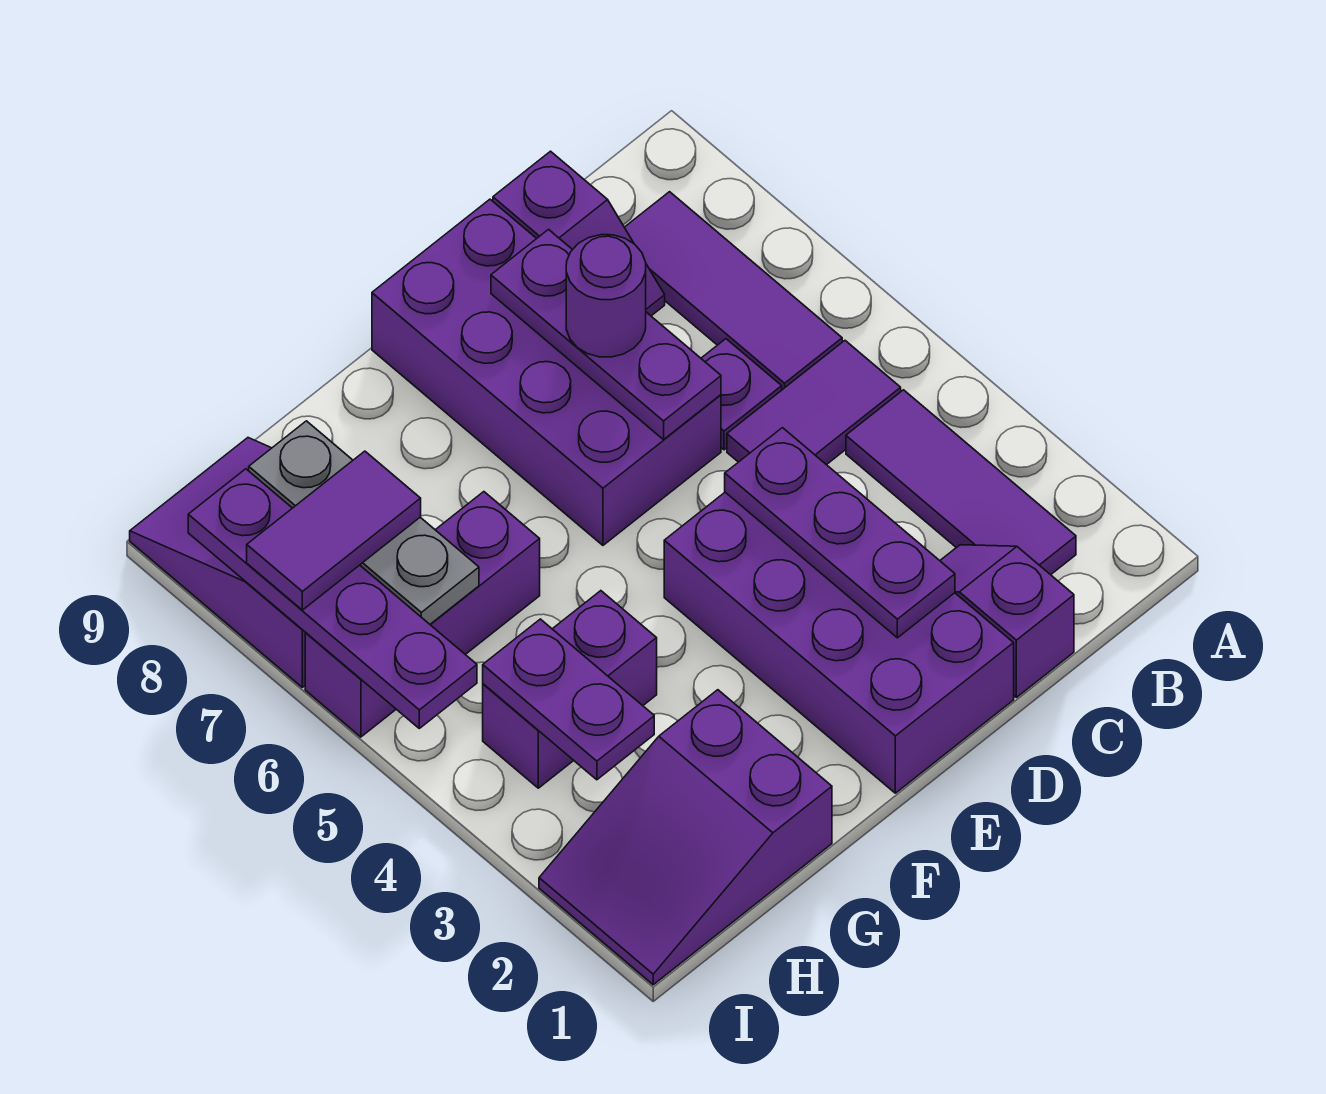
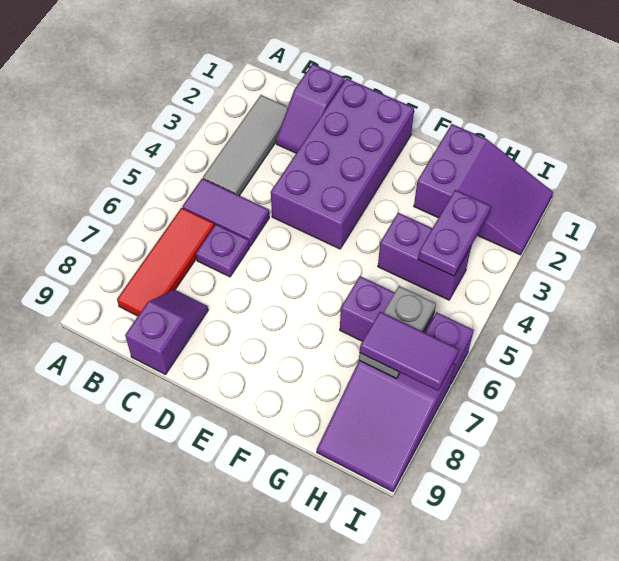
purple 1x3 tile [846,390,1076,575] -> grey 1x3 tile [203,95,288,195]
purple 1x3 tile [624,192,842,390] -> red 1x3 tile [117,208,214,316]
purple 1x3 plate [725,428,955,638] -> none
purple 2x4 brick [372,199,721,545] -> none
purple 1x3 plate [491,230,721,440] -> none
purple 1x1 round brick [566,235,646,357] -> none
grey 1x3 plate [249,421,479,624] -> grey 1x2 plate [359,286,436,378]
purple 1x4 plate [188,469,477,728] -> none

